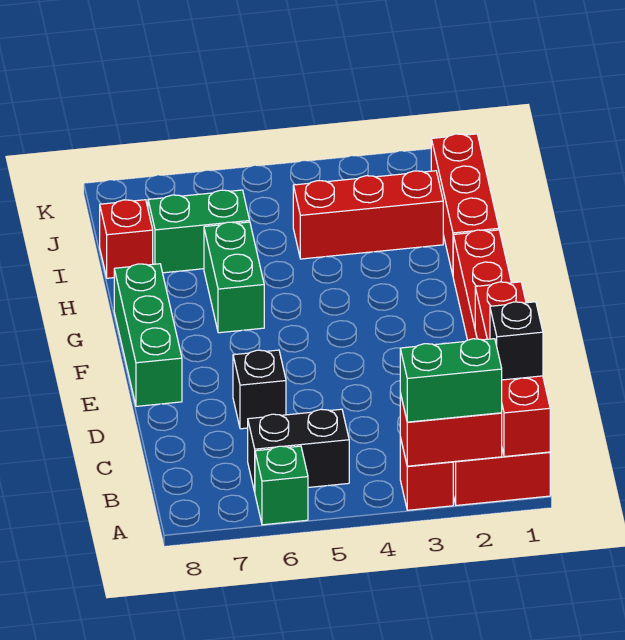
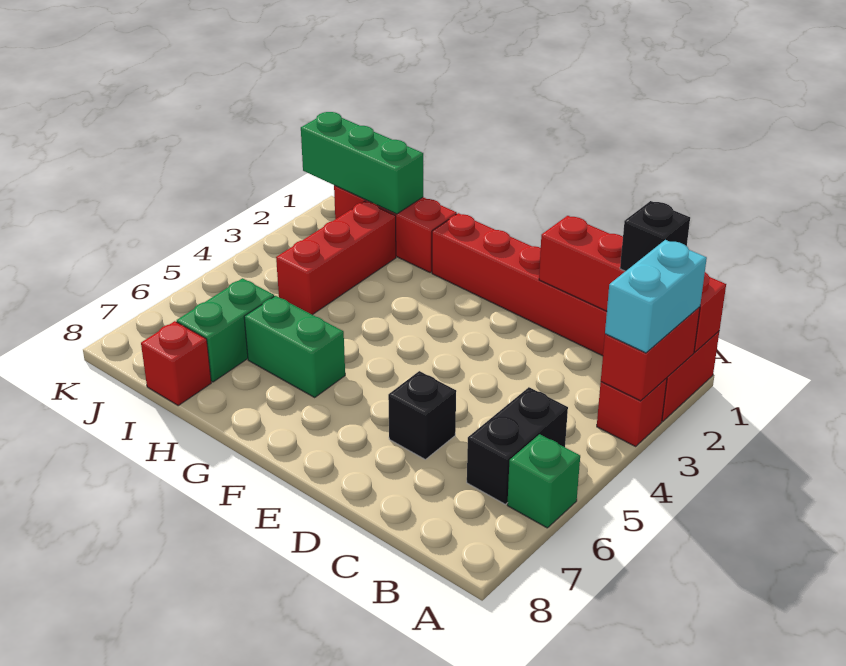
green 1x2 brick [400,339,502,422] -> cyan 1x2 brick [605,240,707,353]
green 1x3 brick [114,264,182,406] -> green 1x3 brick moved to [301,112,423,214]

